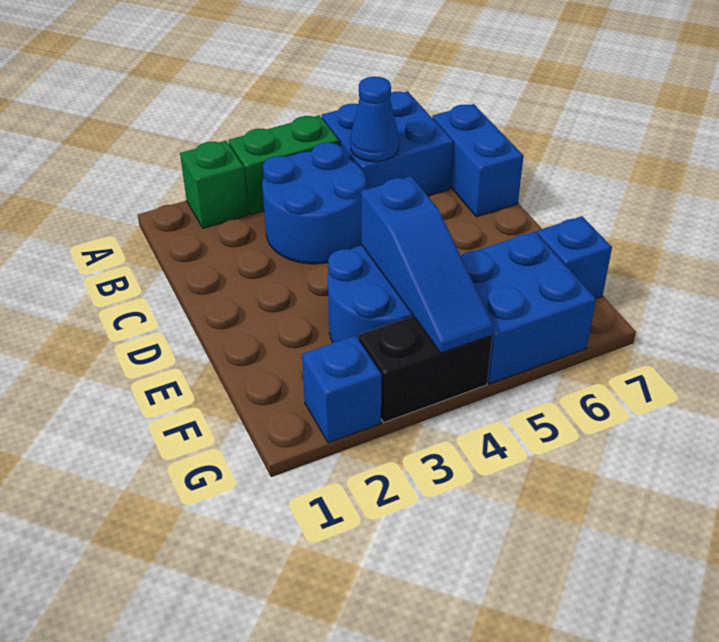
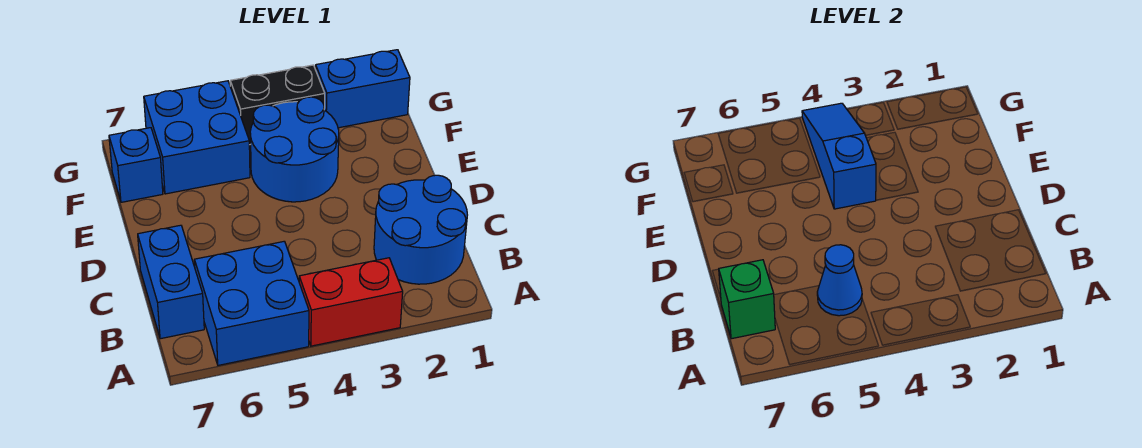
green 1x1 brick [180,141,248,228] -> green 1x1 brick moved to [719,260,775,339]
green 1x2 brick [228,115,339,214] -> red 1x2 brick [299,258,403,346]
blue 2x2 round brick [262,143,366,264] -> blue 2x2 round brick moved to [374,175,467,284]
blue 1x1 brick [302,336,382,443] -> blue 1x2 brick [316,50,410,128]

